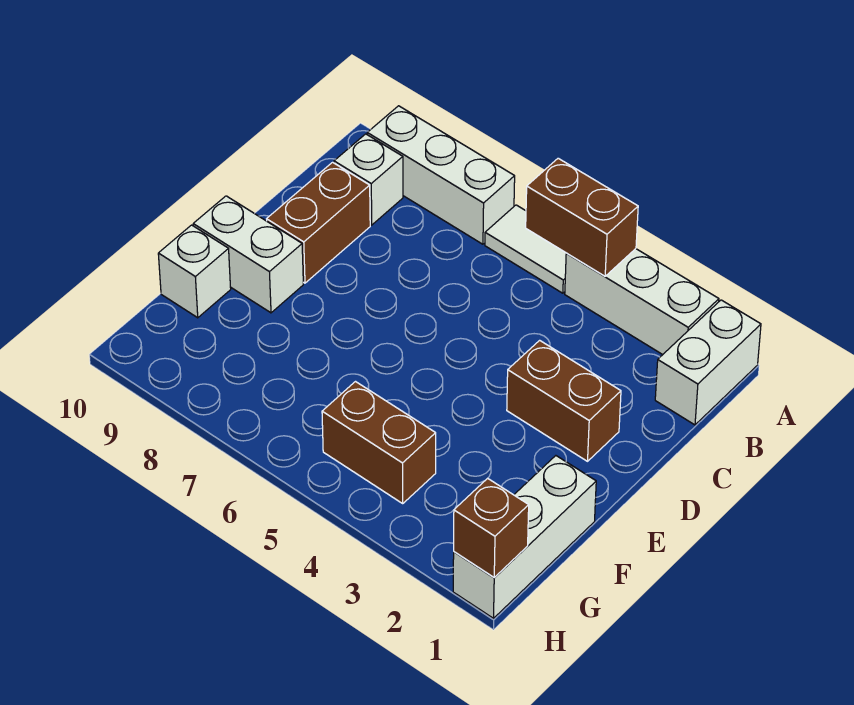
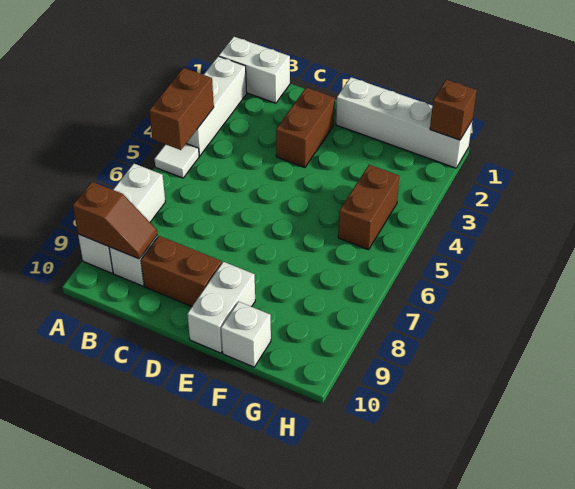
white 1x2 tile [485,205,566,293] -> white 1x1 tile [155,144,199,178]
none -> brown 1x2 slope [73,182,157,259]
white 1x3 brick [453,456,596,618] -> white 1x4 brick [336,77,472,168]

